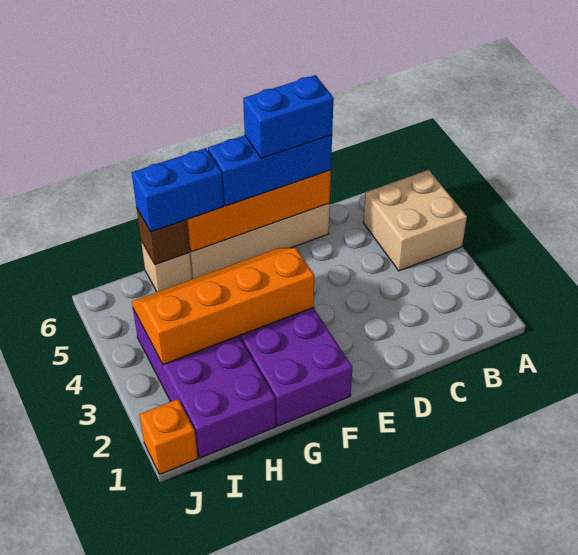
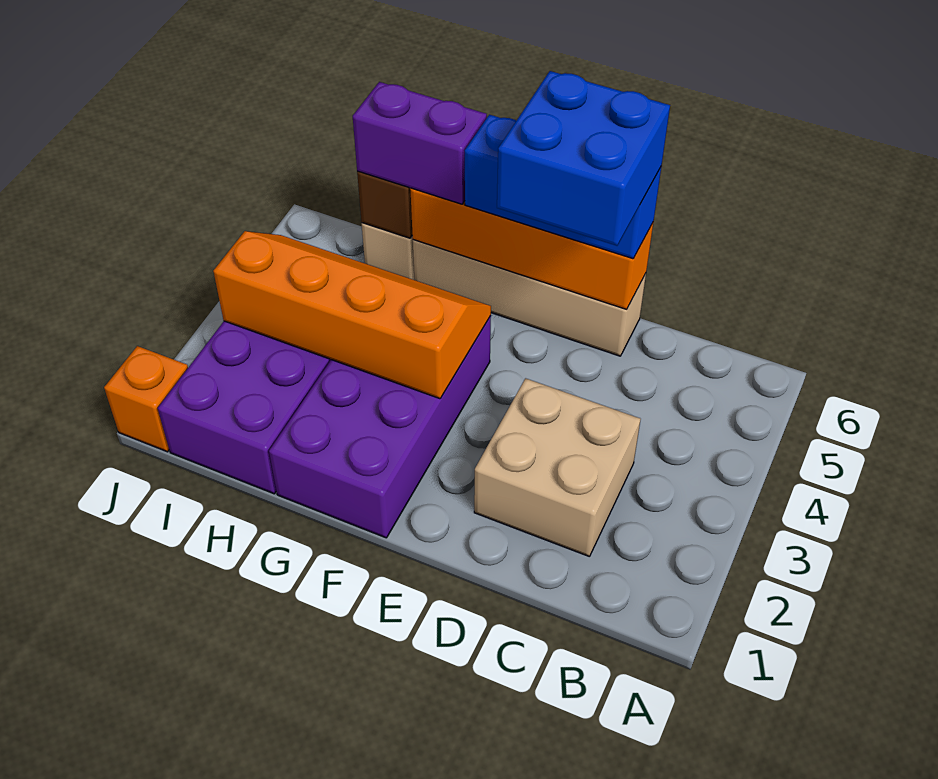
tan 2x2 brick [363,170,467,271] -> tan 2x2 brick moved to [474,378,641,557]
blue 1x2 brick [243,75,334,158] -> blue 2x2 brick [497,71,670,246]
blue 1x2 brick [132,148,224,232] -> purple 1x2 brick [353,82,487,204]

